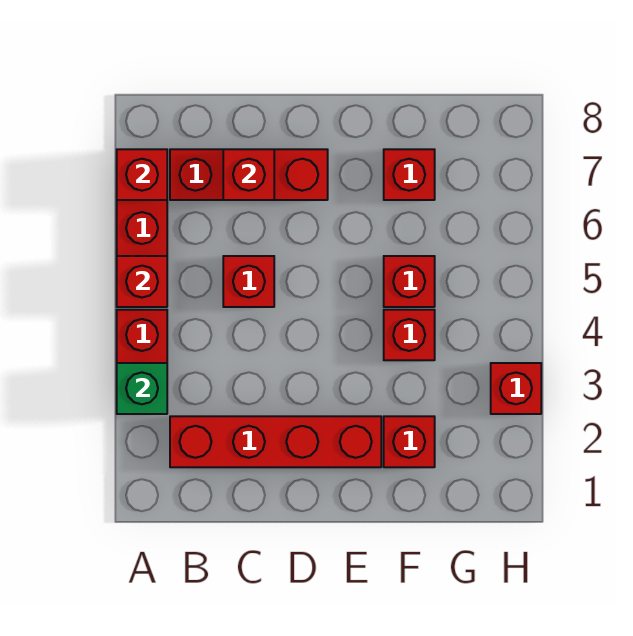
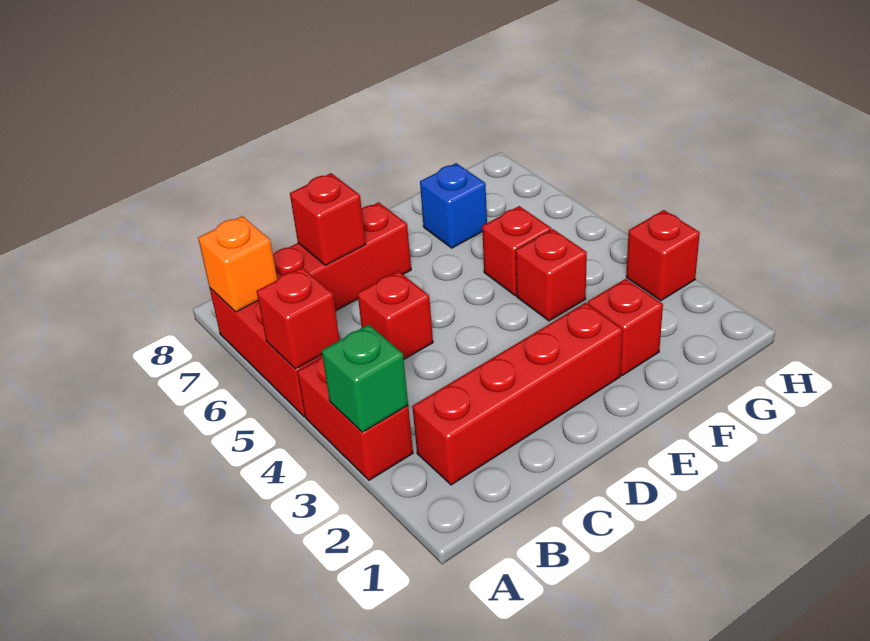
red 1x1 brick [117,149,167,200] -> orange 1x1 brick [198,216,277,312]
red 1x1 brick [384,149,435,200] -> blue 1x1 brick [420,163,487,248]

